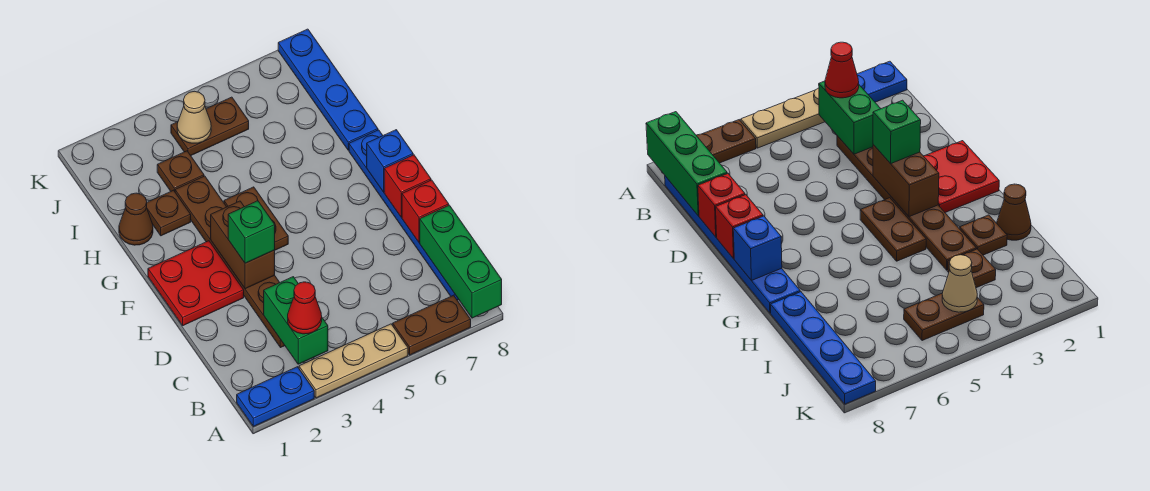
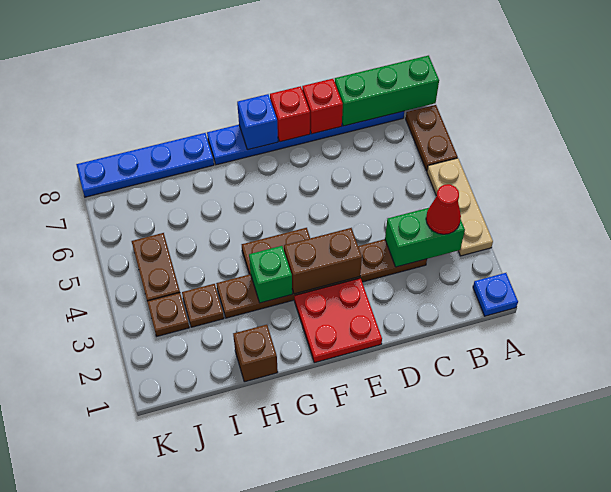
blue 1x2 plate [237,367,314,427] -> blue 1x1 plate [473,273,518,316]
green 1x1 brick [228,201,275,263] -> green 1x1 brick moved to [249,246,292,303]
brown 1x1 cone [119,193,153,245] -> brown 1x1 brick [233,325,278,382]
brown 1x1 plate [147,190,191,236] -> brown 1x1 plate moved to [147,293,189,336]
tan 1x1 cone [177,91,211,143] -> none

